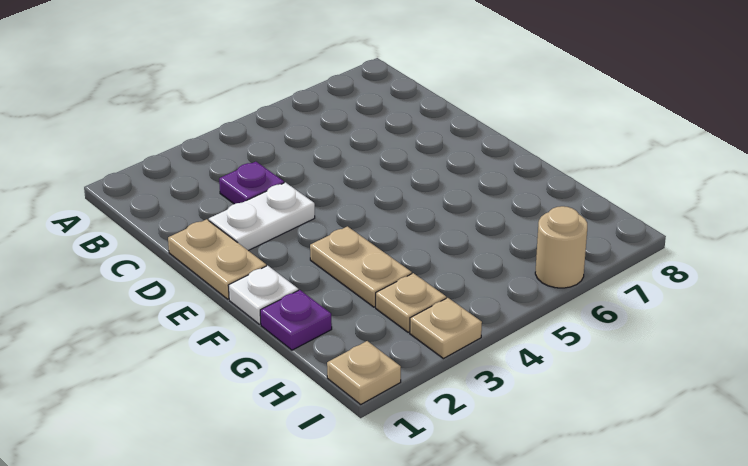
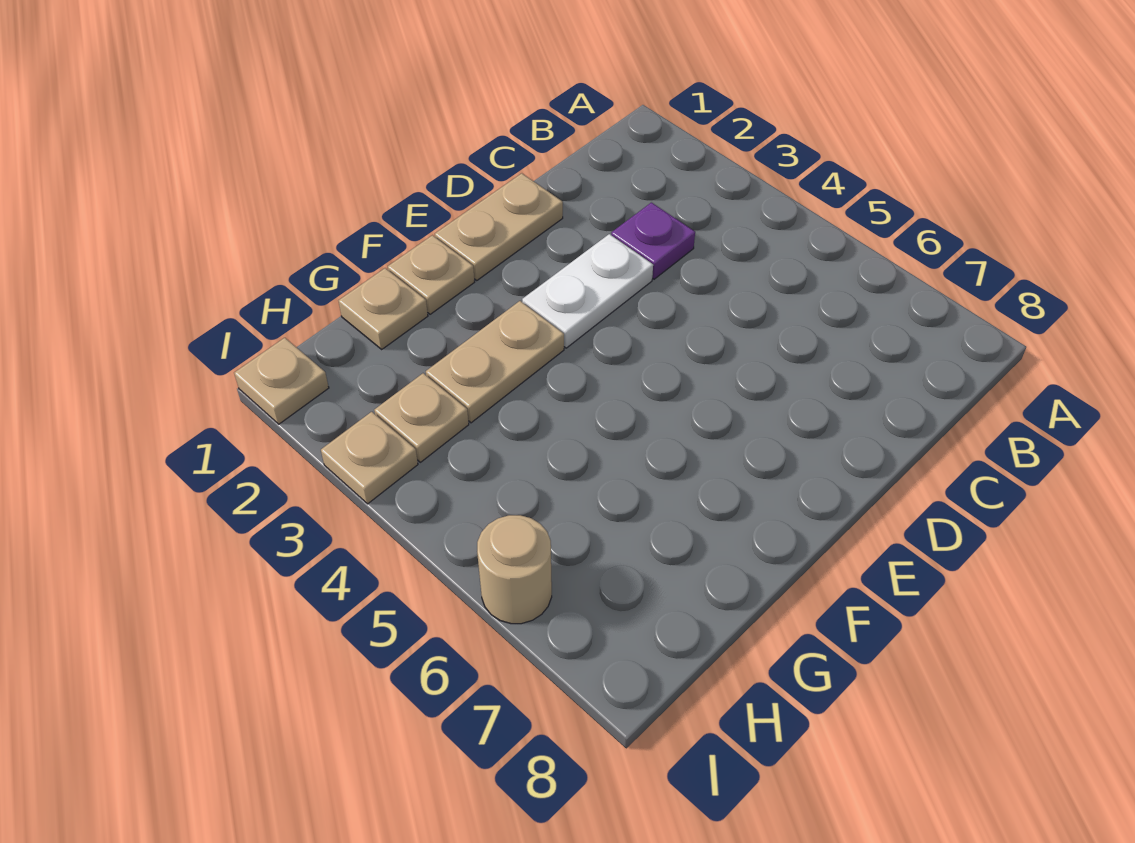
white 1x2 plate [209,182,315,251] -> white 1x2 plate turned to [522,234,653,348]
white 1x1 plate [228,266,298,324] -> tan 1x1 plate [388,235,475,314]
purple 1x1 plate [260,290,332,350] -> tan 1x1 plate [339,268,428,349]

